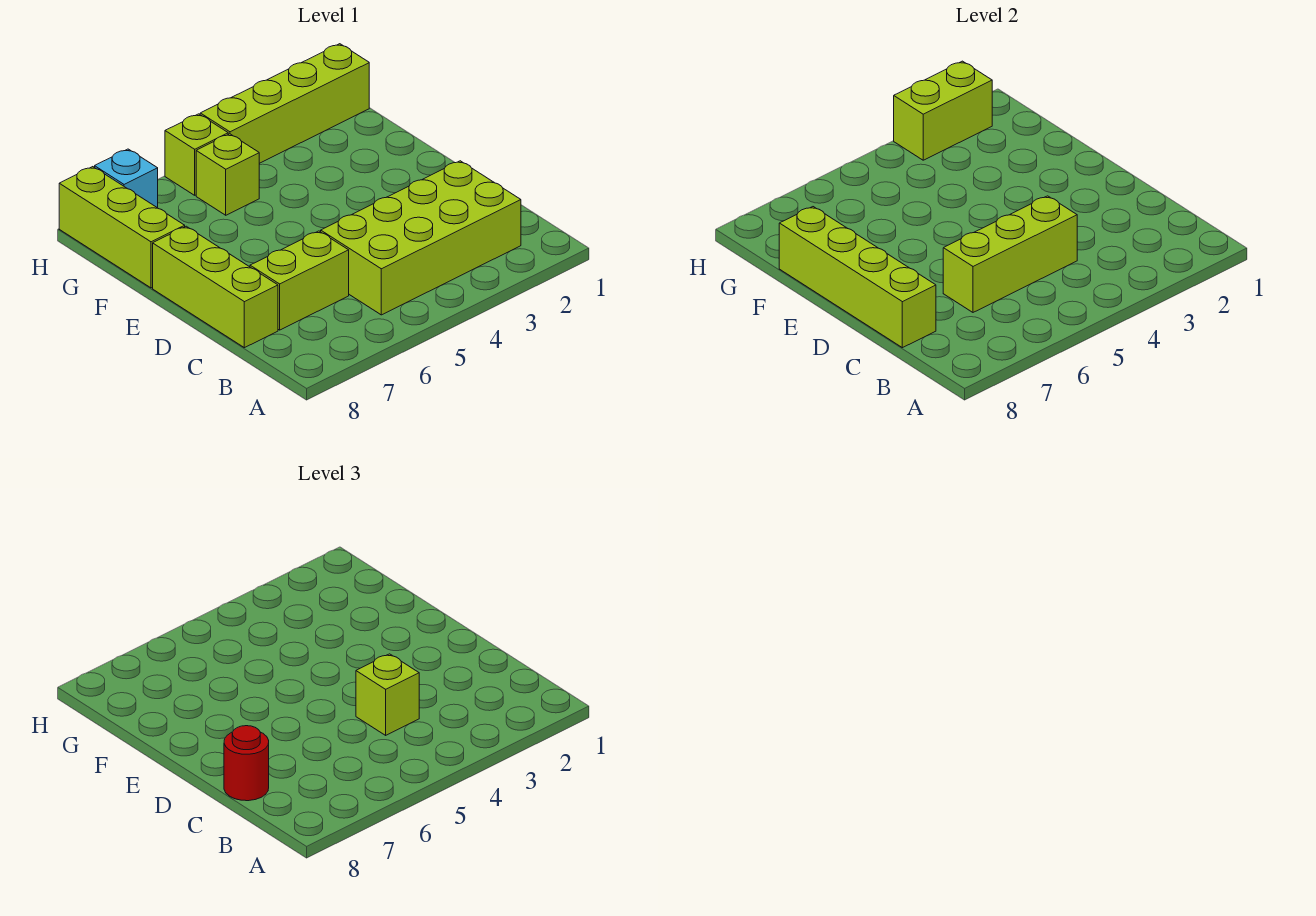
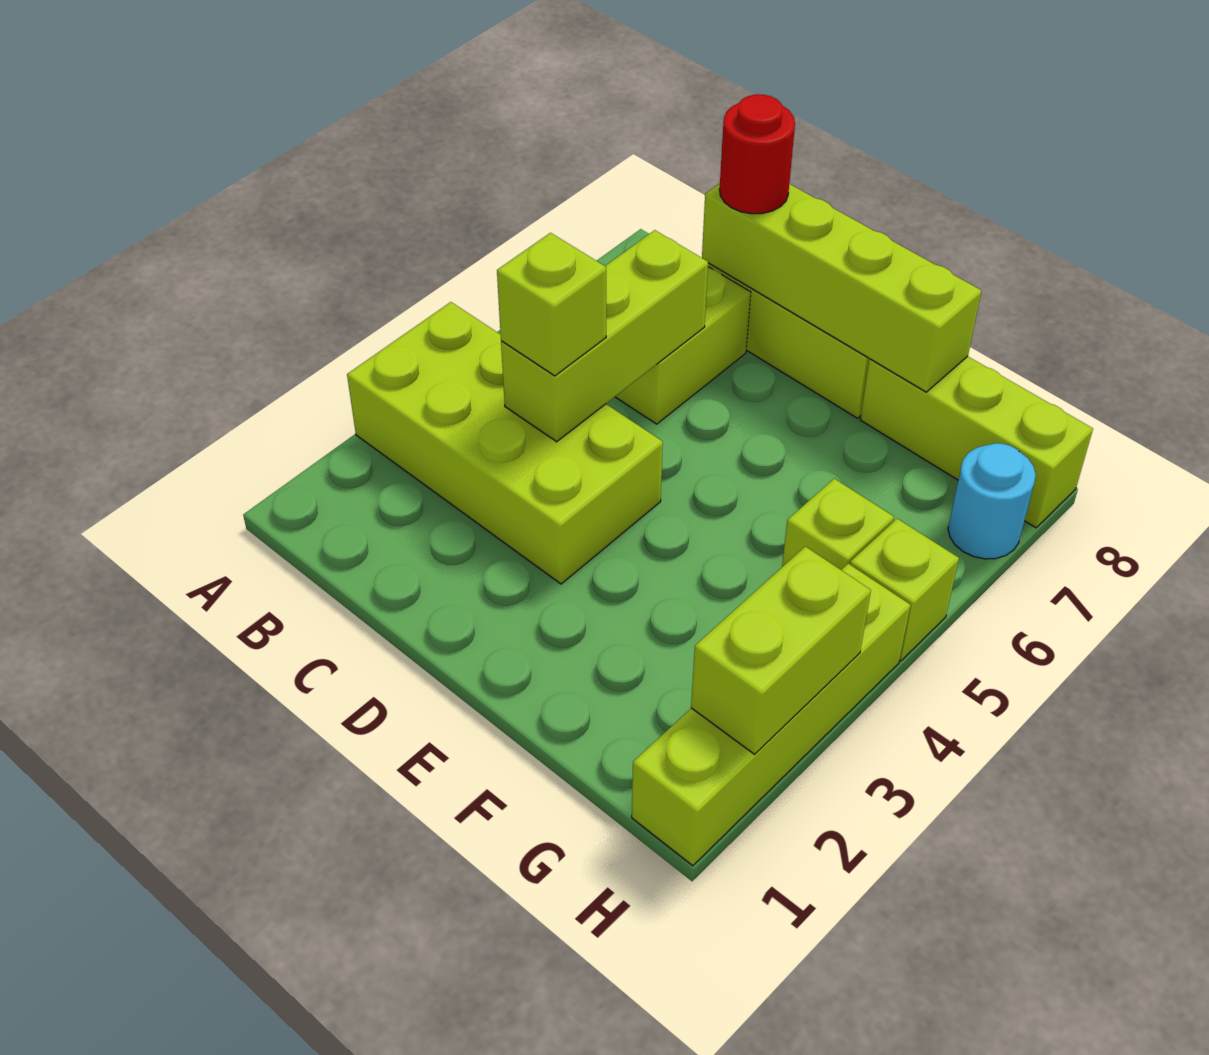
lime 2x4 brick [321,161,521,315] -> lime 2x4 brick turned to [347,302,663,584]
cyan 1x1 brick [95,149,158,208] -> cyan 1x1 round brick [948,443,1036,559]

